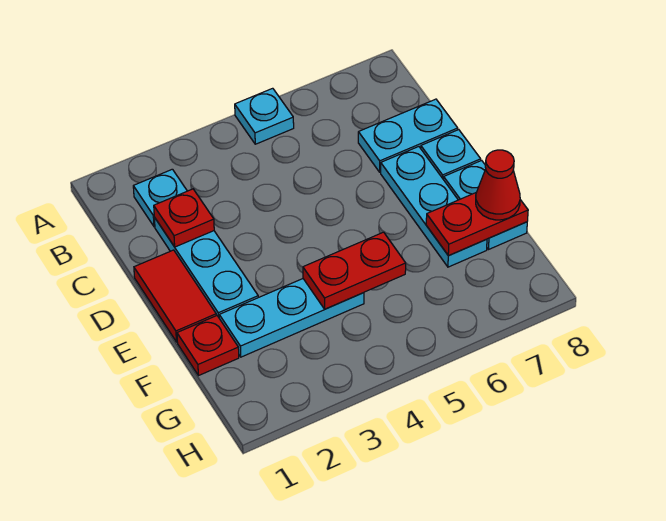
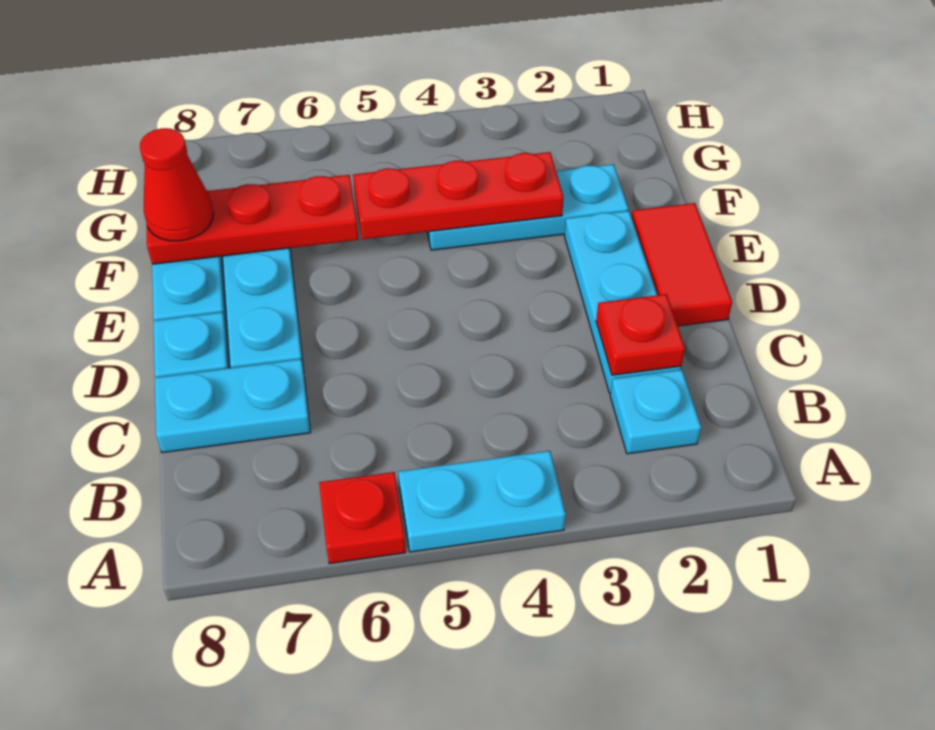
cyan 1x1 plate [235,88,294,144] -> cyan 1x2 plate [398,451,566,552]
red 1x1 plate [177,316,239,376] -> red 1x1 plate moved to [319,472,406,564]
red 1x2 plate [303,232,406,309] -> red 1x3 plate [353,152,564,239]
red 1x2 plate [426,193,528,256] -> red 1x3 plate [146,175,359,264]

